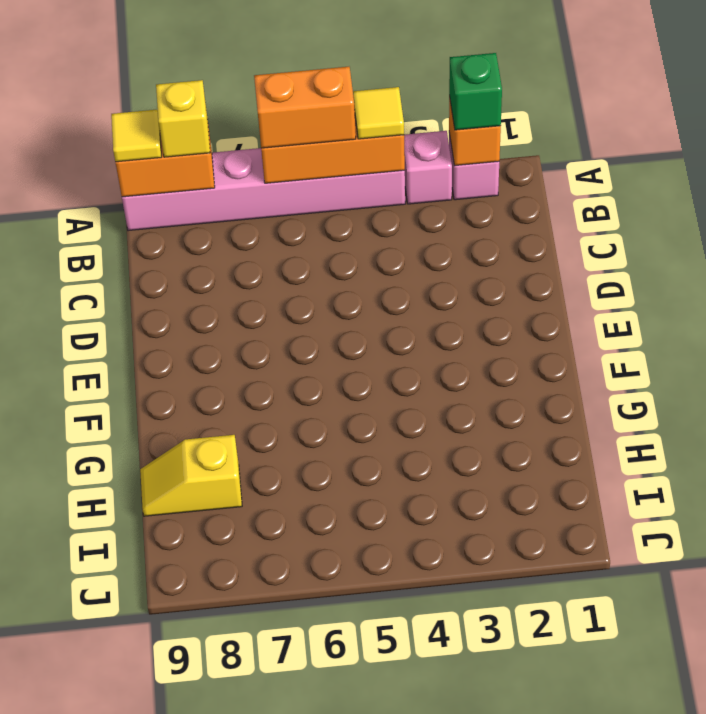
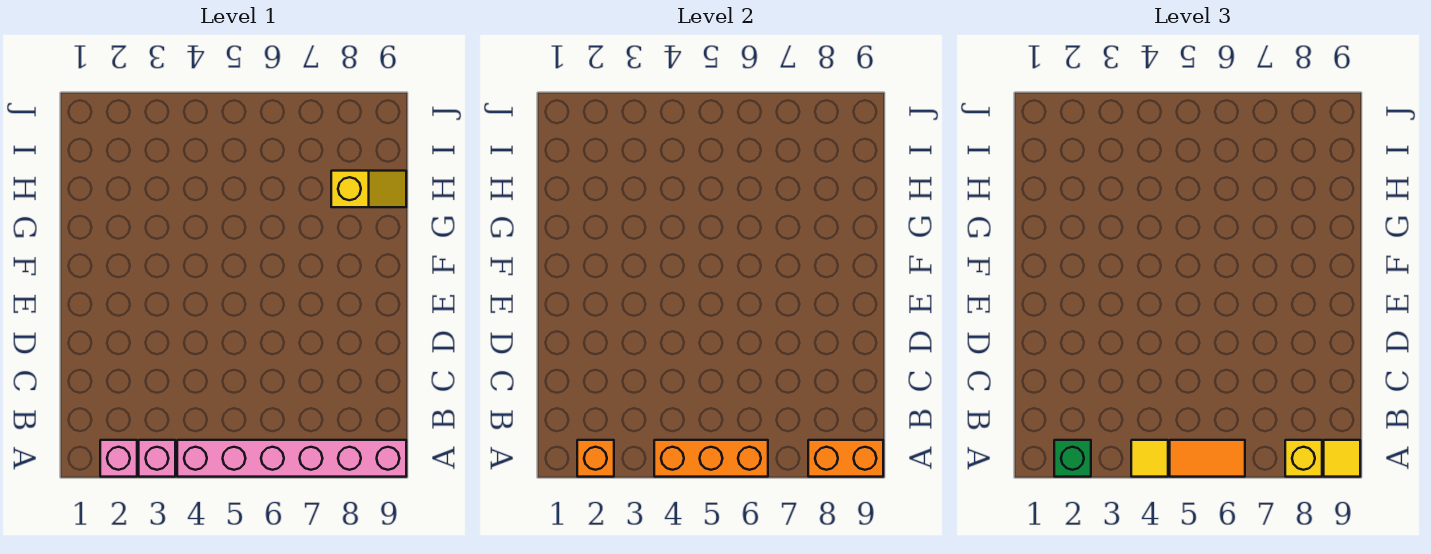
orange 1x2 brick [254,67,356,148] -> orange 1x2 tile [1170,440,1245,477]

